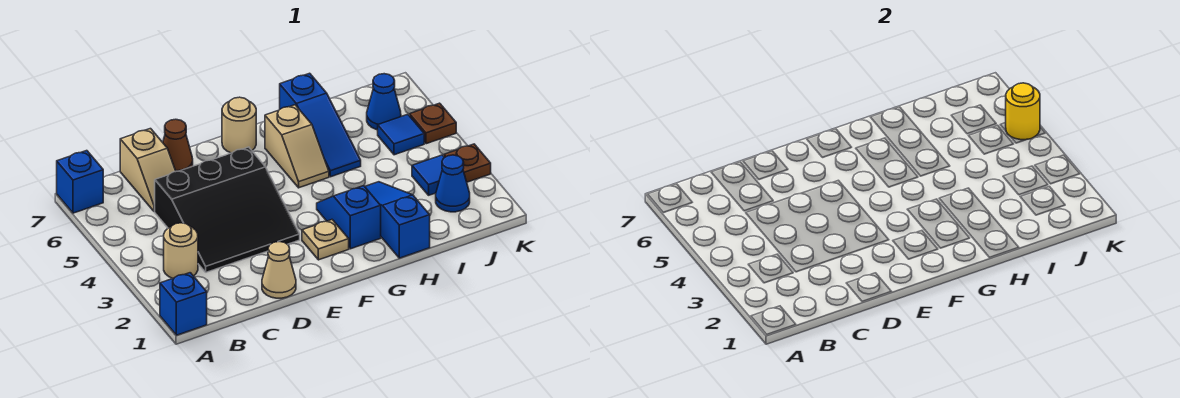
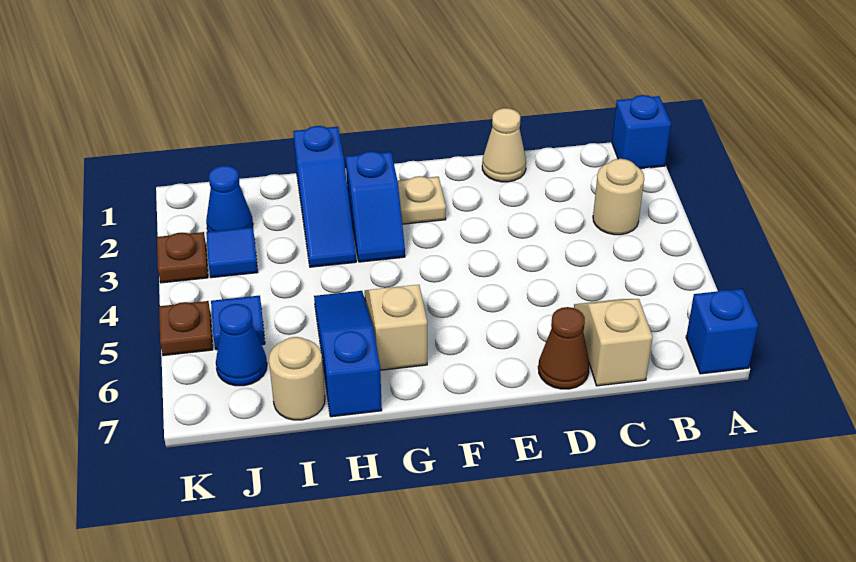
black 3x3 slope [155,147,300,272] -> none
tan 1x1 round brick [222,97,256,153] -> tan 1x1 round brick moved to [269,337,325,420]
yellow 1x1 round brick [1006,83,1040,140] -> none

